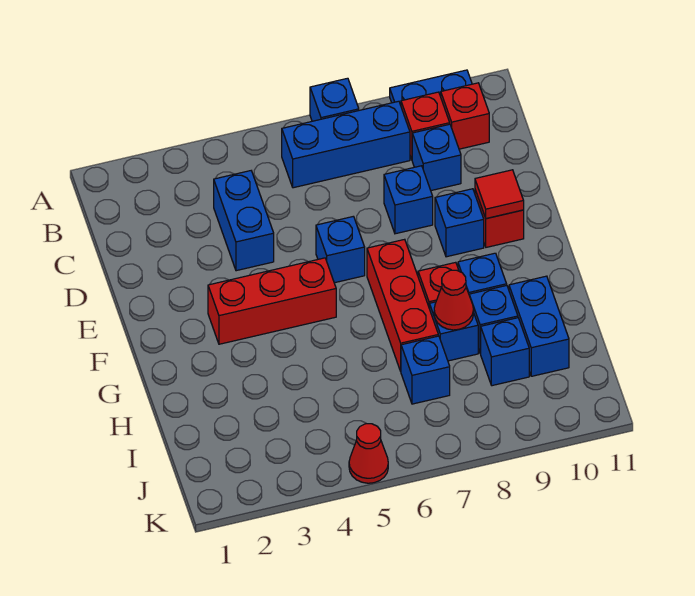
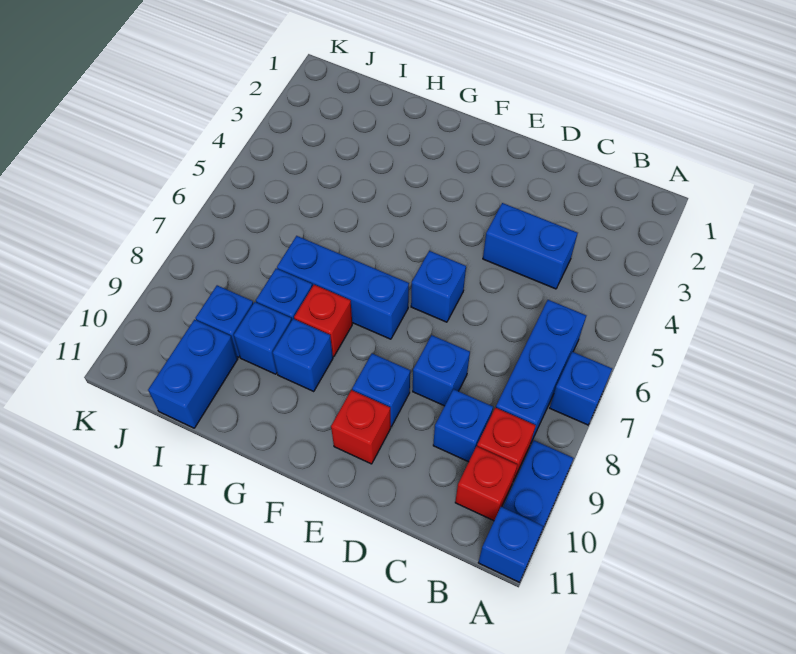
red 1x1 tile [475,170,524,219] -> none
red 1x3 brick [208,258,336,344] -> none
red 1x3 brick [367,239,438,371] -> blue 1x3 brick [277,236,409,339]
red 1x1 cone [434,270,474,330] -> none
blue 1x2 brick [509,276,569,376] -> blue 1x2 brick turned to [148,320,238,428]
blue 1x1 brick [401,336,450,404] -> blue 1x1 brick moved to [478,507,543,582]
red 1x1 cone [349,424,388,483] -> none

